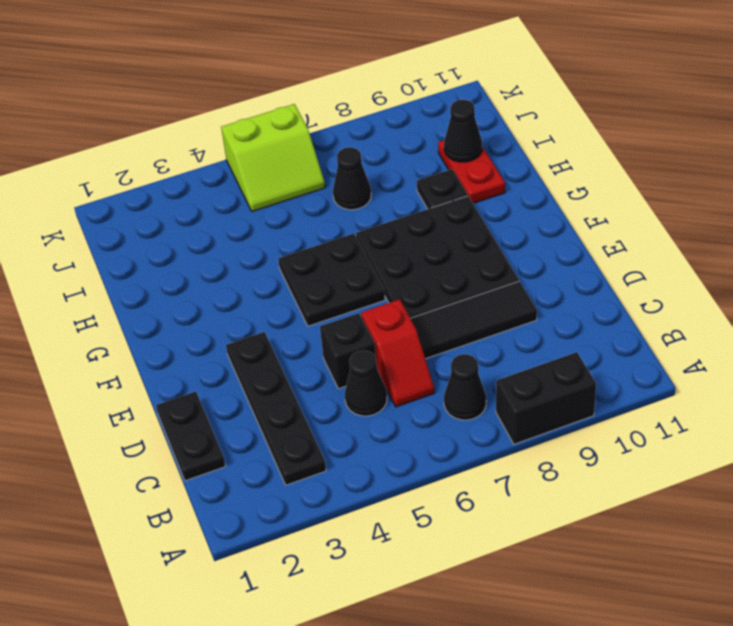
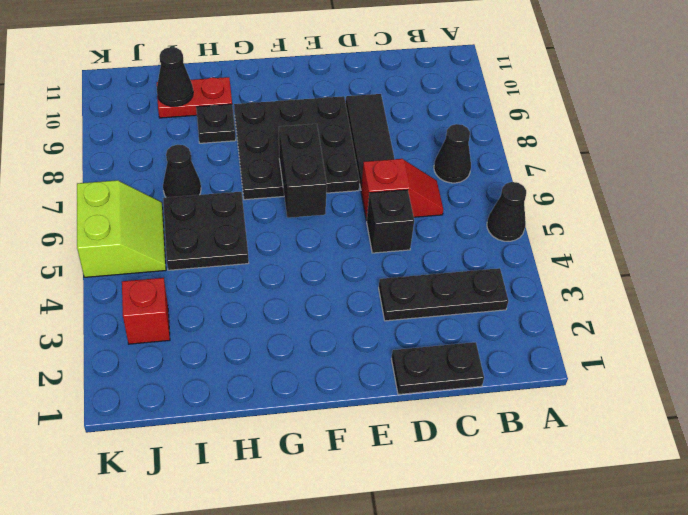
black 1x2 brick [496,352,596,444] -> black 1x2 brick moved to [279,124,327,218]
black 1x4 plate [226,332,326,485] -> black 1x3 plate [379,268,509,321]
black 1x1 cone [345,350,387,416] -> black 1x1 cone moved to [487,182,526,241]
black 2x2 plate [278,233,385,326] -> black 2x2 plate moved to [163,192,249,270]
none -> red 1x1 brick [122,278,170,344]

